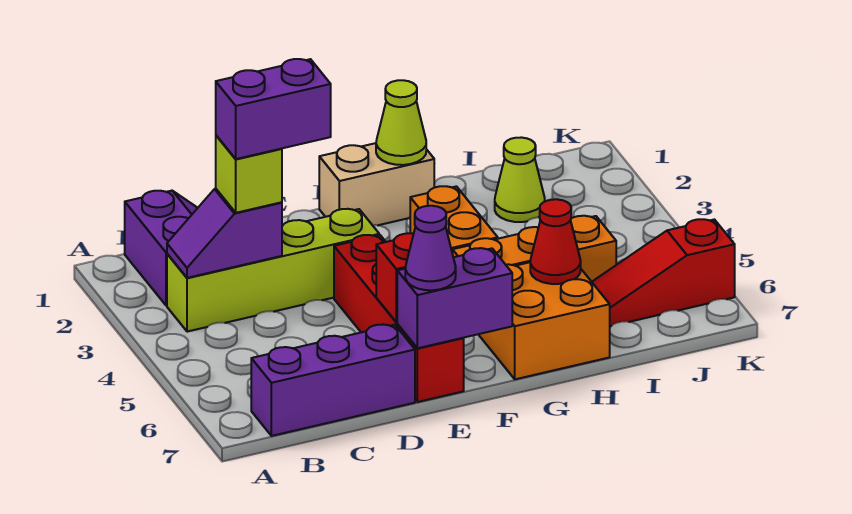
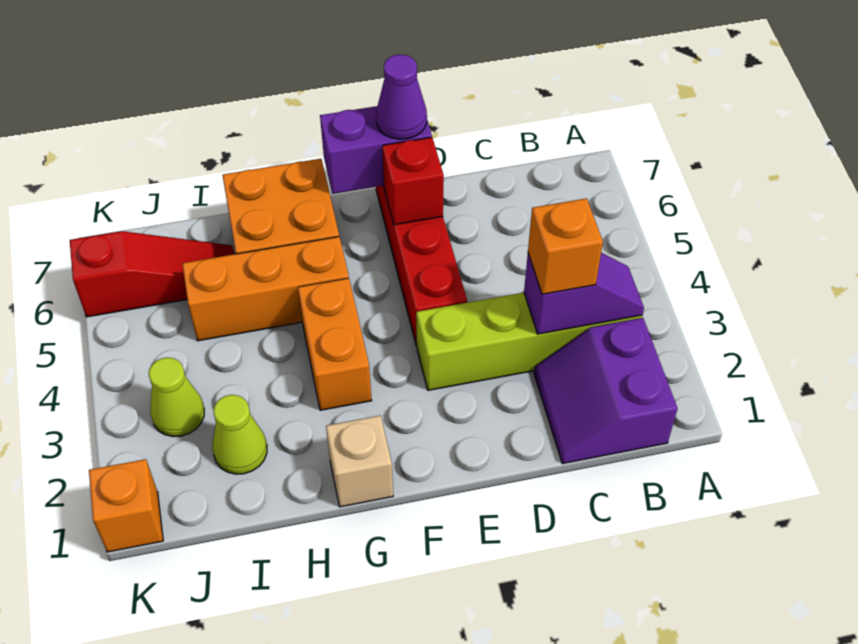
purple 1x3 brick [251,324,415,436] -> none
lime 1x1 brick [216,135,282,213] -> orange 1x1 brick [528,198,603,294]
purple 1x2 brick [216,59,331,159] -> none
tan 1x2 brick [319,143,434,225] -> tan 1x1 brick [326,415,393,507]
lime 1x1 cone [376,80,426,165] -> lime 1x1 cone moved to [149,357,204,437]
red 1x1 cone [530,199,581,284] -> none
none -> orange 1x1 brick [89,459,163,552]

